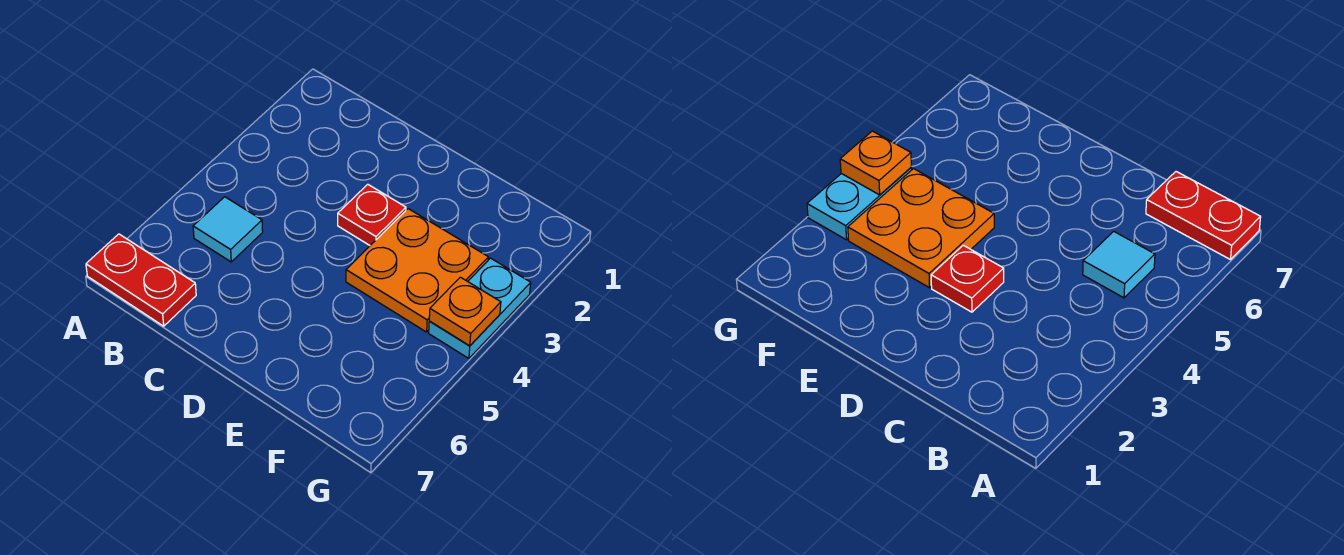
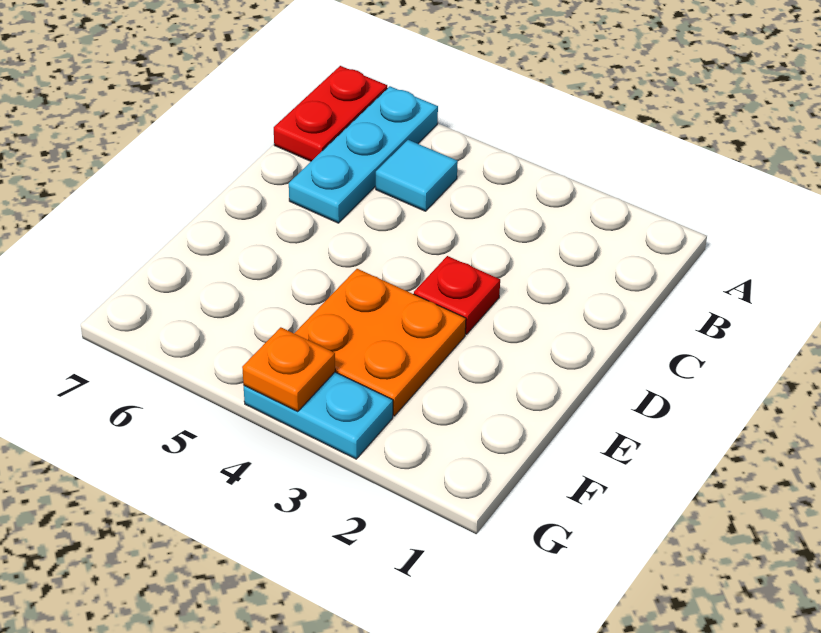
none -> cyan 1x3 plate [289,86,438,223]

